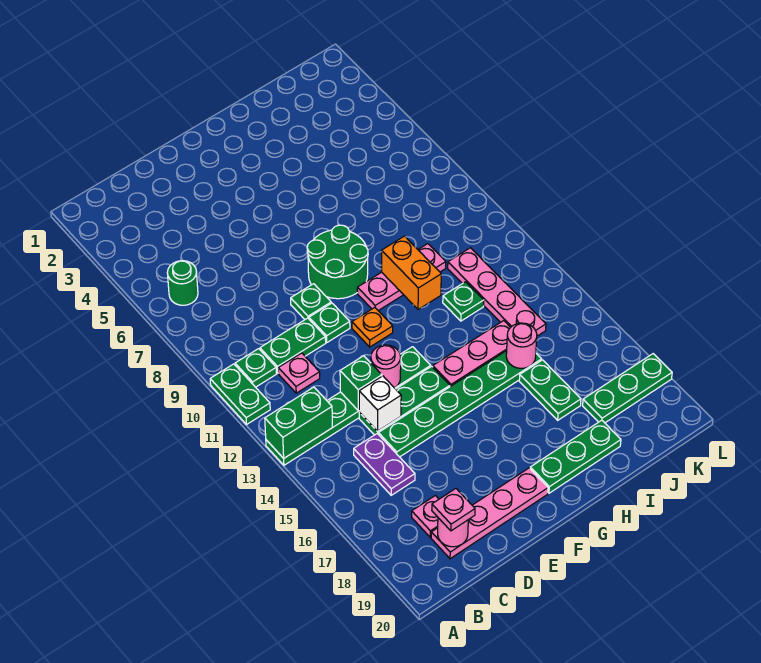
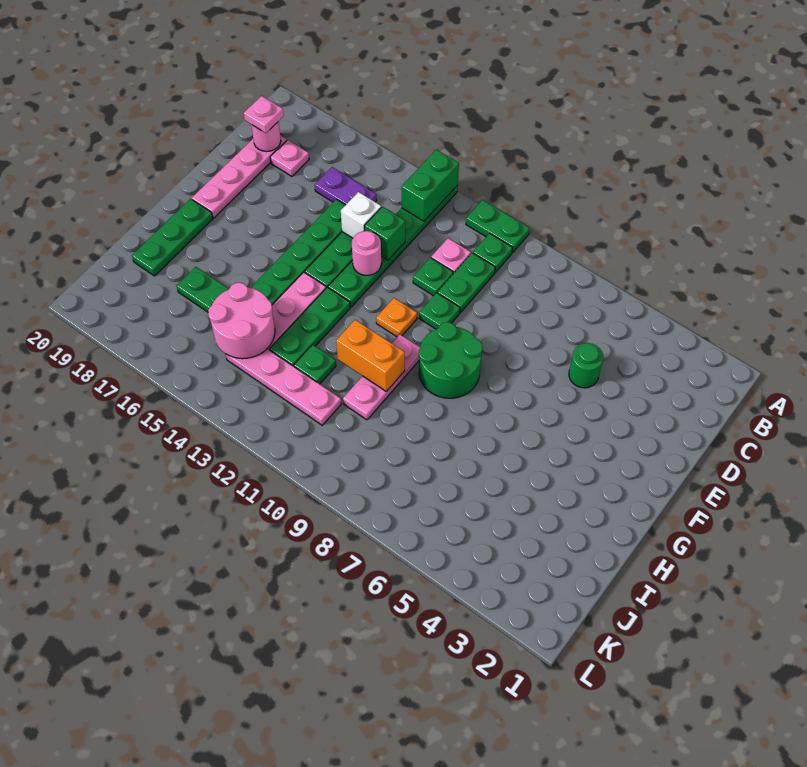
green 1x1 round brick [167,261,198,305] -> green 1x1 round brick moved to [569,343,603,388]
green 1x1 plate [291,284,331,319] -> green 1x1 plate moved to [413,258,453,296]
pink 1x1 round brick [506,323,537,368] -> pink 2x2 round brick [208,283,275,359]
green 1x3 plate [583,354,672,423] -> green 1x3 plate moved to [270,287,350,366]

